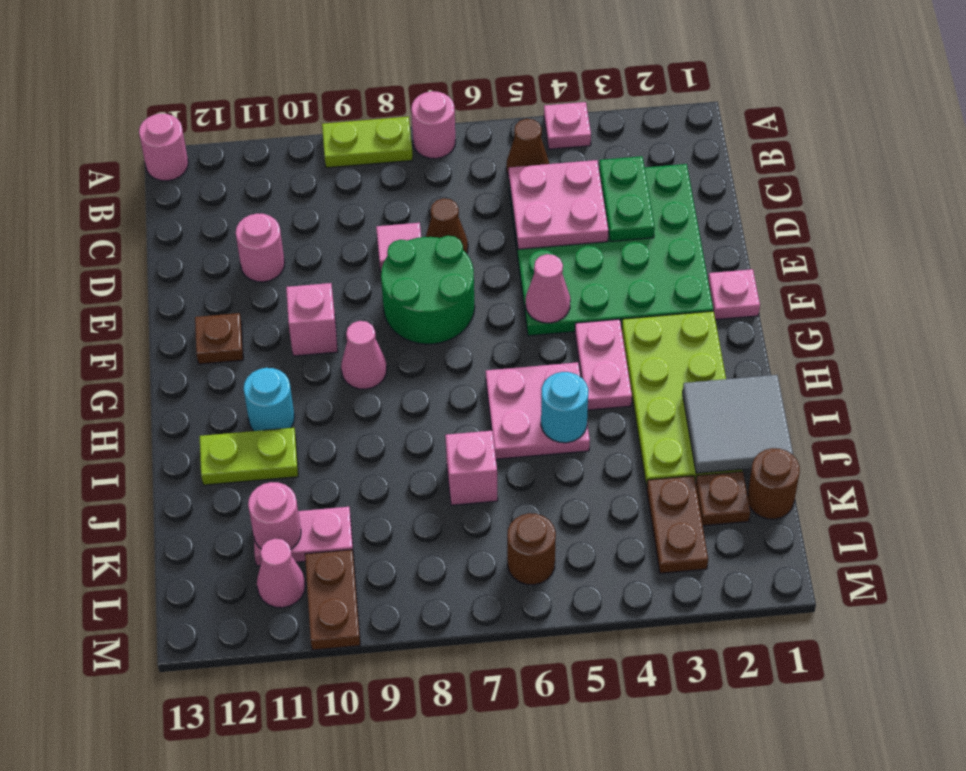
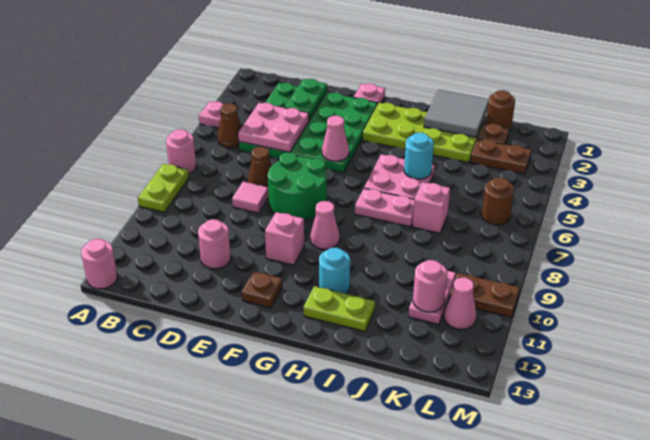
green 1x2 plate [599,156,655,241] -> green 1x2 plate turned to [285,79,327,120]
pink 1x2 plate [575,319,632,410] -> pink 1x2 plate moved to [355,188,414,227]
lime 1x2 plate [200,428,298,485] -> lime 1x2 plate turned to [303,286,375,331]

